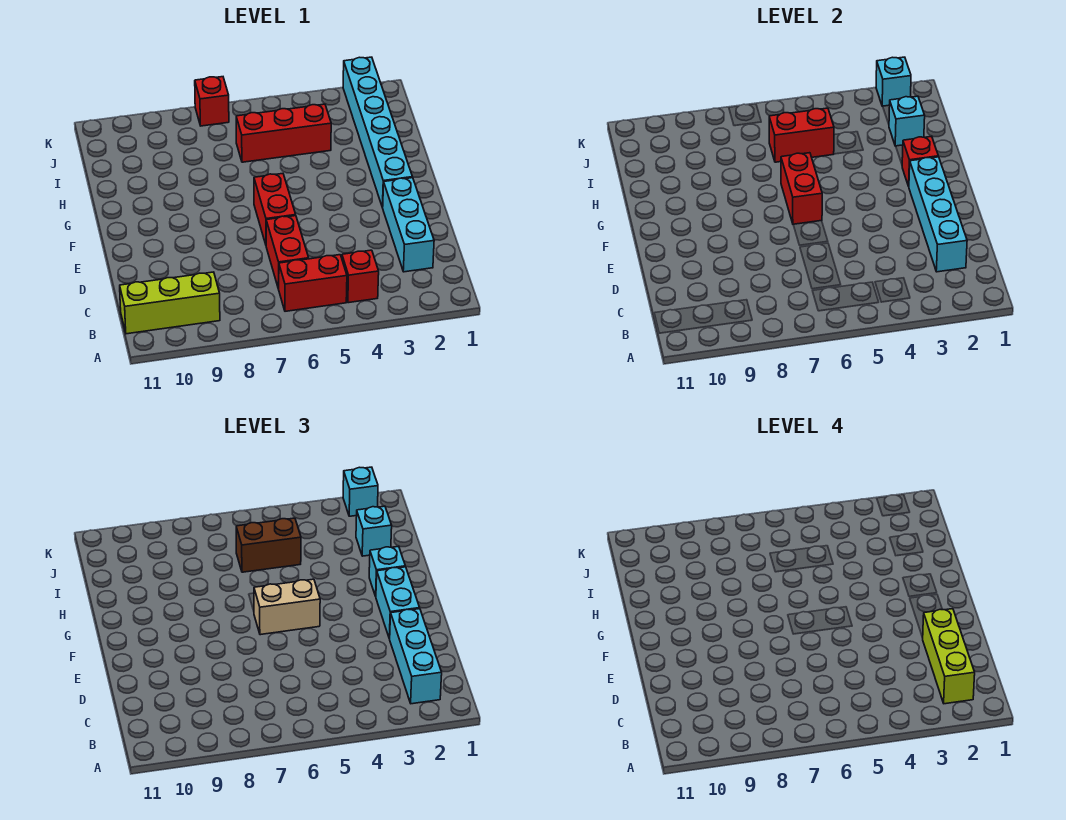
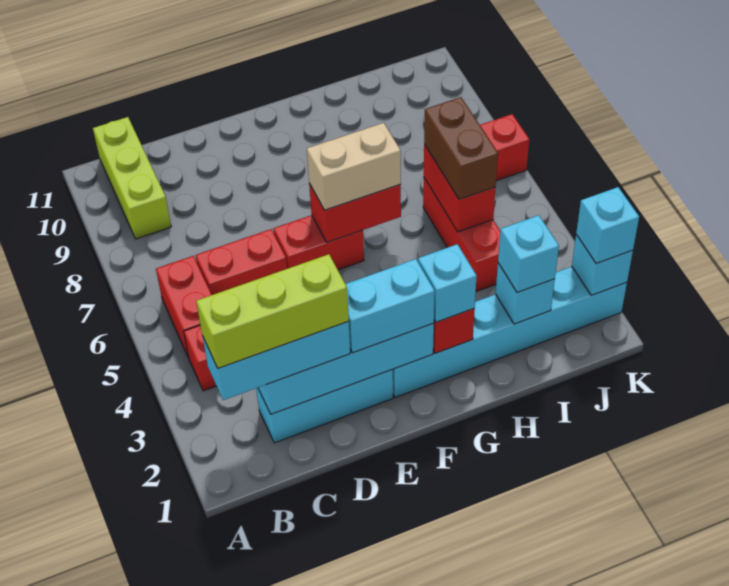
tan 1x2 brick [254,579,320,635] -> tan 1x2 brick turned to [307,123,401,210]

